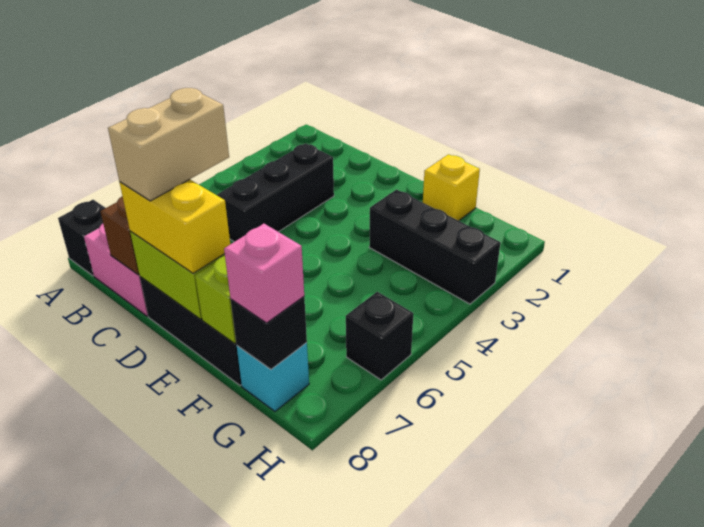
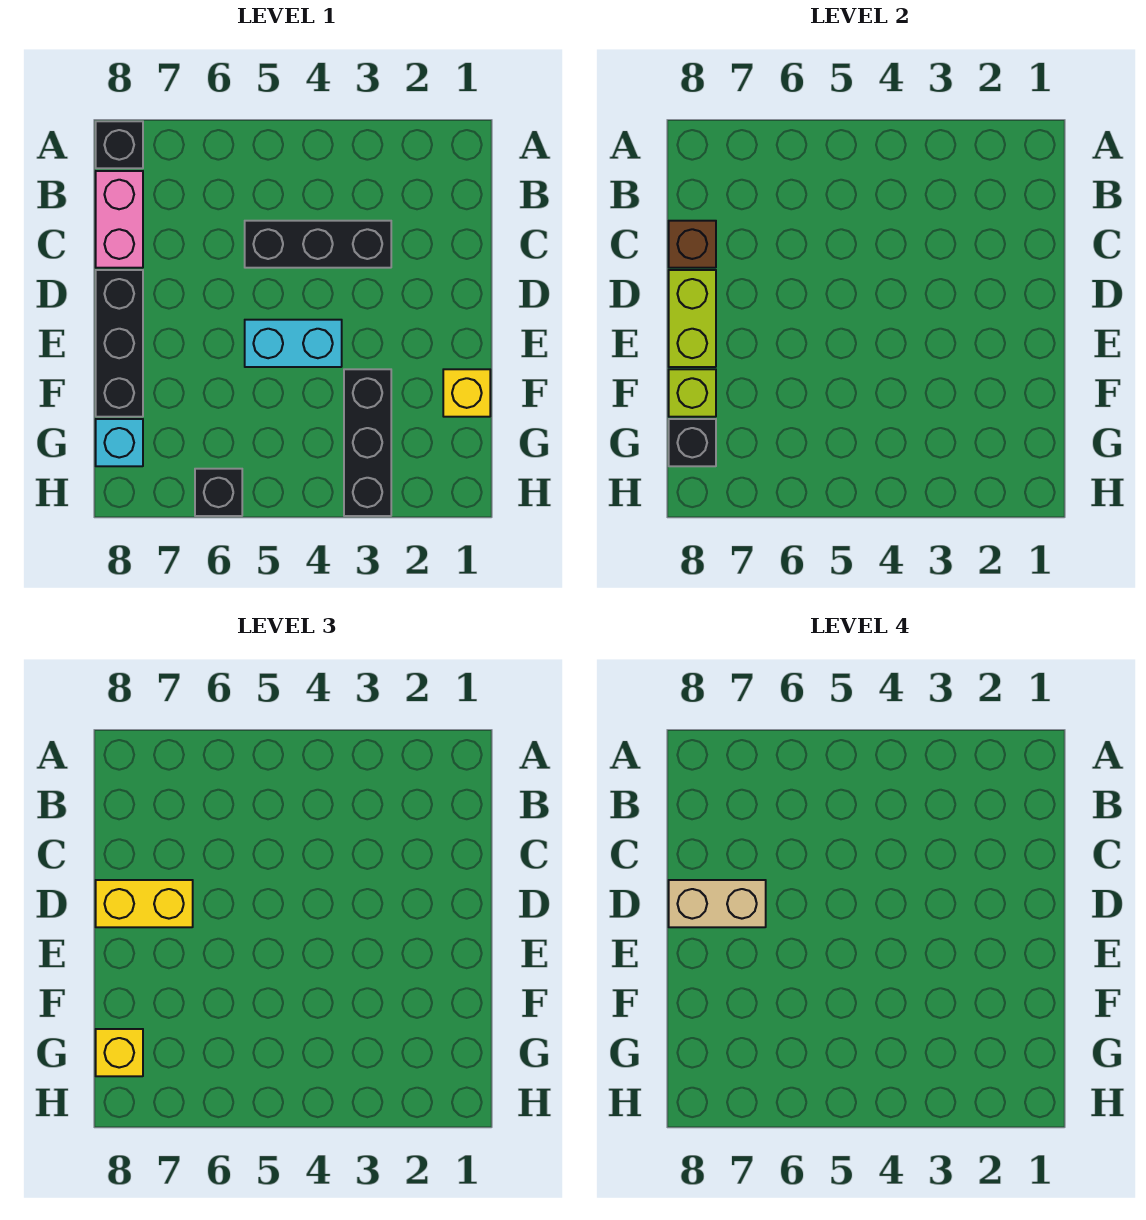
yellow 1x2 brick [120,179,230,273] -> yellow 1x2 brick turned to [96,880,193,927]
none -> cyan 1x2 brick [245,320,342,367]
pink 1x1 brick [224,224,304,323] -> yellow 1x1 brick [96,1029,143,1076]

